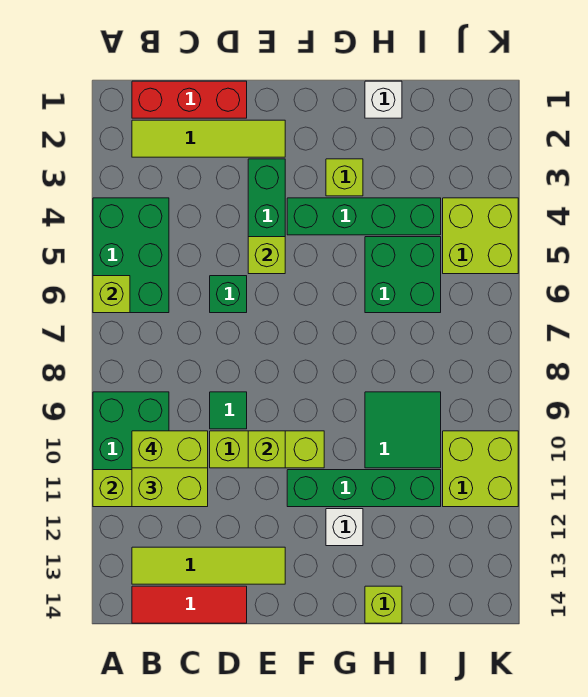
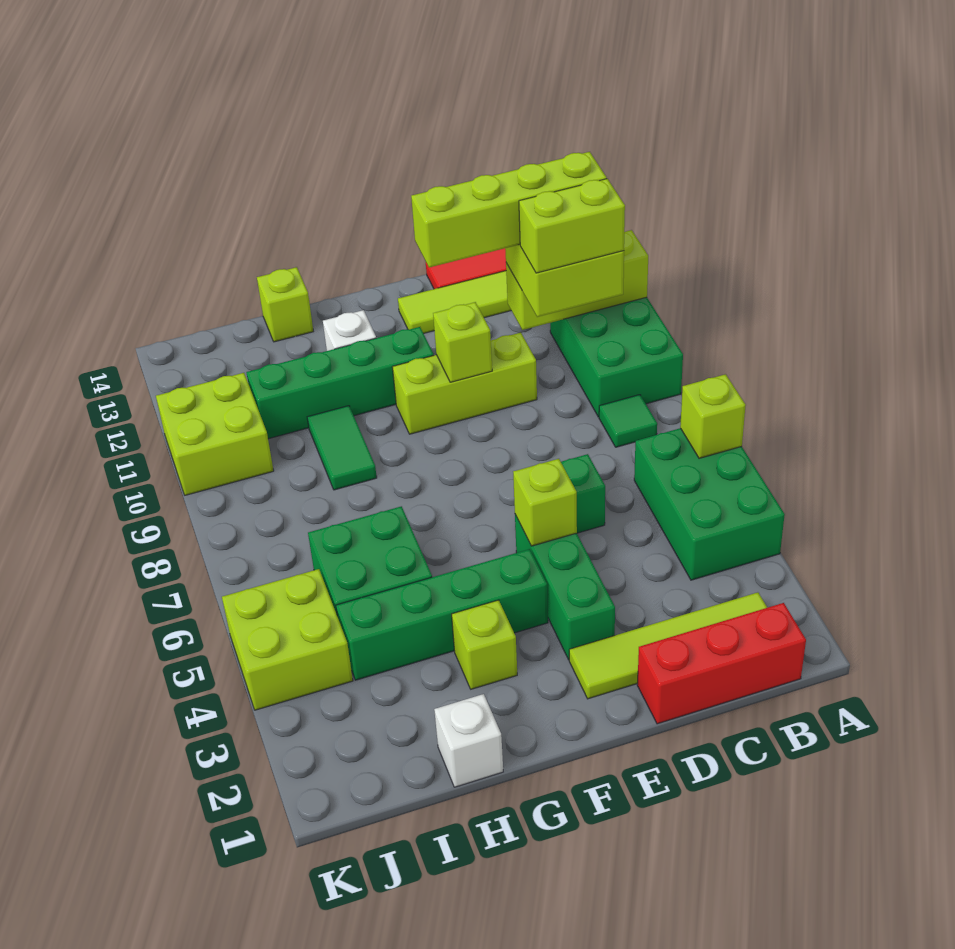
none -> lime 1x4 brick [411,152,607,267]
green 1x1 tile [210,392,247,429] -> green 1x1 tile moved to [599,395,657,447]
green 2x2 tile [365,392,441,468] -> green 1x2 tile [307,406,377,490]

